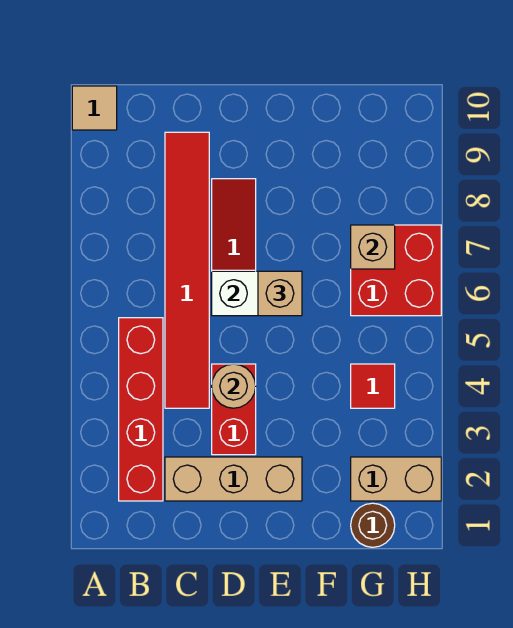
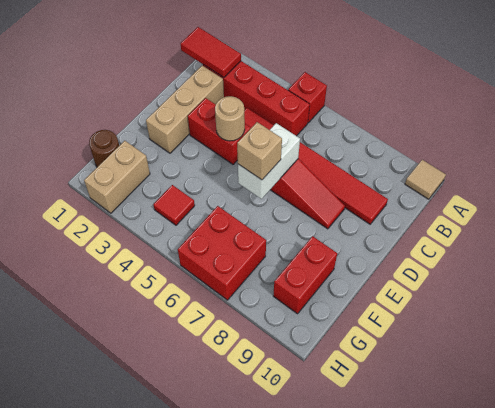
none -> red 1x1 brick [288,72,327,123]
none -> red 1x2 tile [181,27,241,78]
none -> red 1x2 brick [273,236,337,314]
tan 1x1 brick [351,225,395,269] -> none

